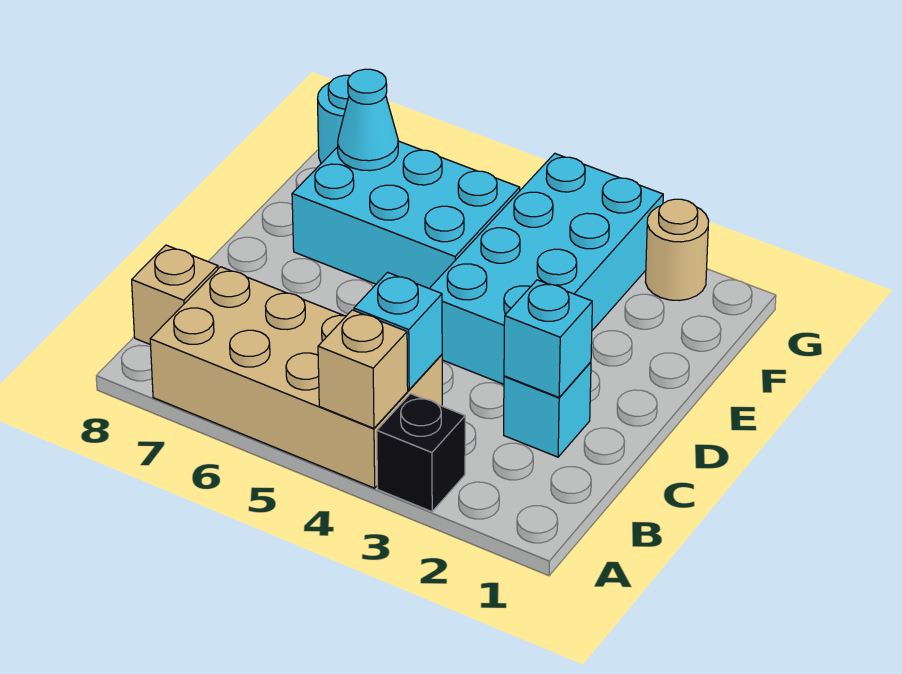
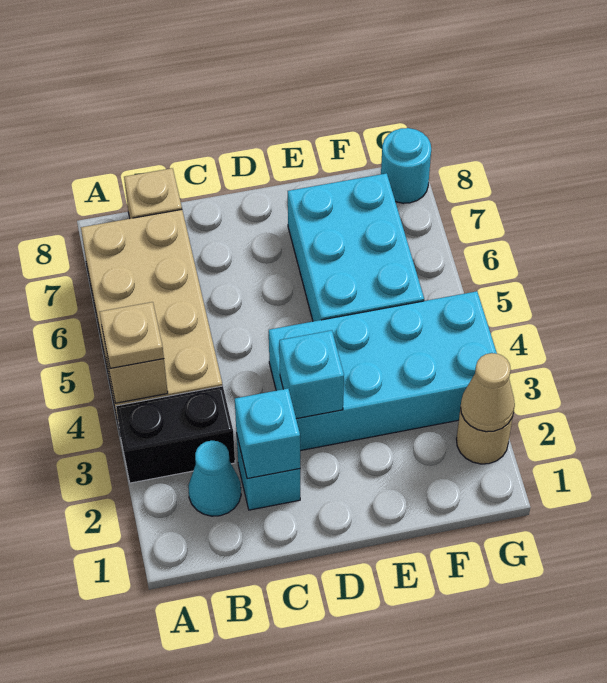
black 1x1 brick [377,394,465,512] -> black 1x2 brick [116,386,235,483]
none -> tan 1x1 plate [100,302,164,369]
cyan 1x1 brick [354,272,442,390] -> cyan 1x1 brick moved to [279,330,344,419]
cyan 1x1 cone [338,69,398,171] -> cyan 1x1 cone moved to [188,441,241,516]
none -> tan 1x1 cone [461,353,515,432]

